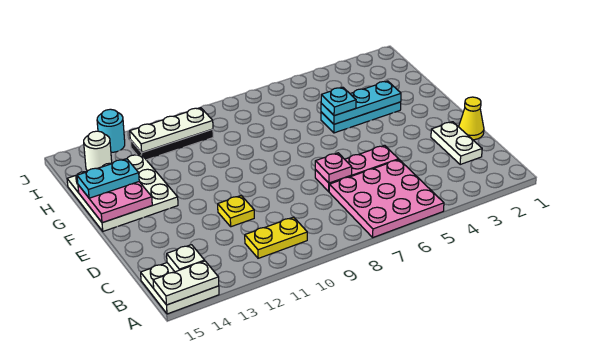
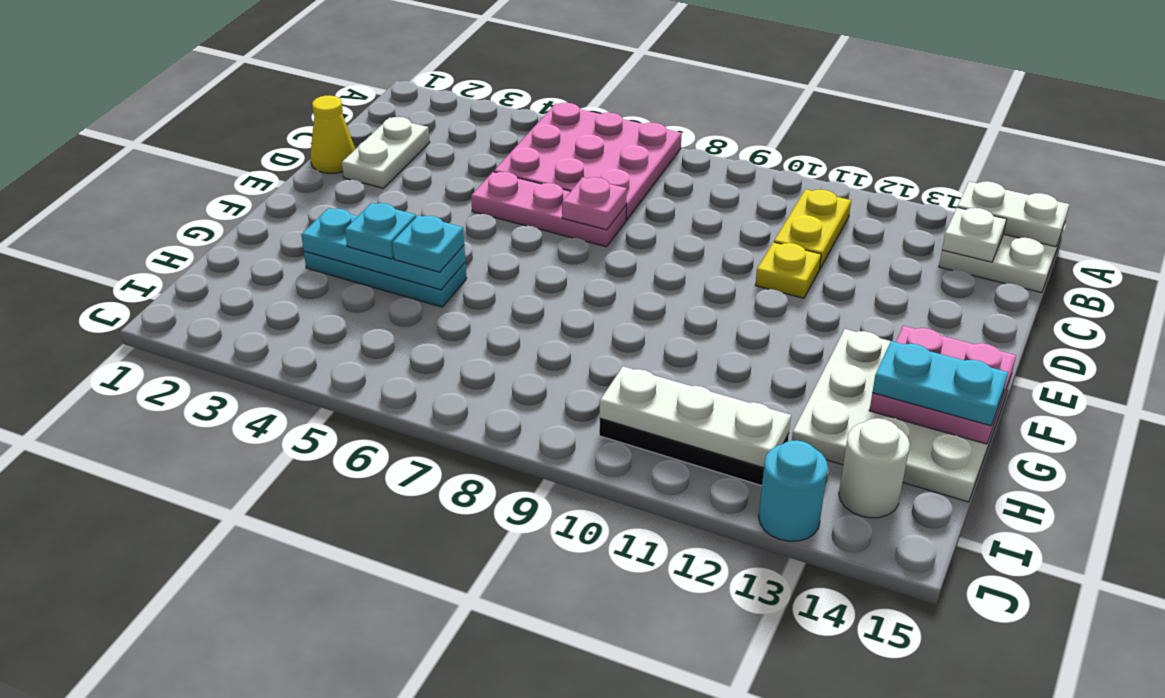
yellow 1x2 plate [245,217,307,258] -> yellow 1x2 plate turned to [774,189,851,269]
none -> cyan 1x1 plate [345,203,416,259]

